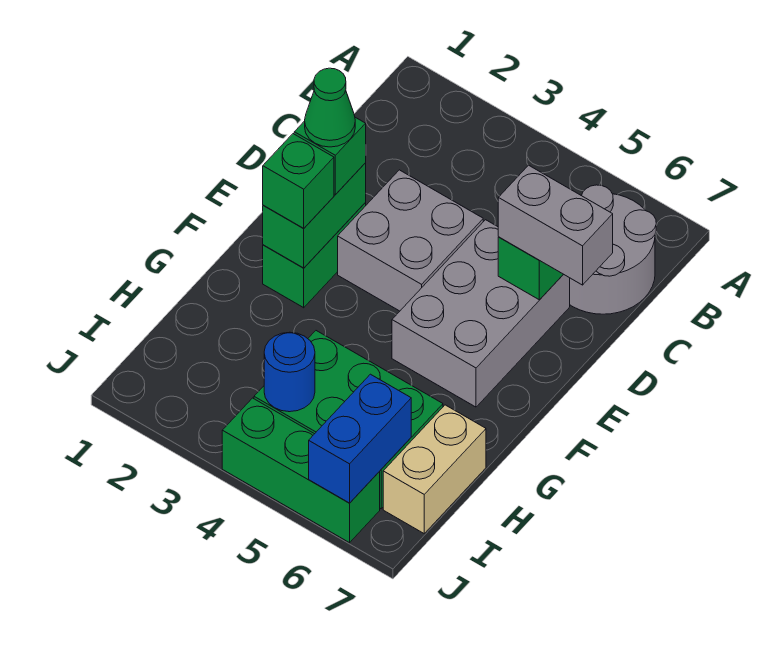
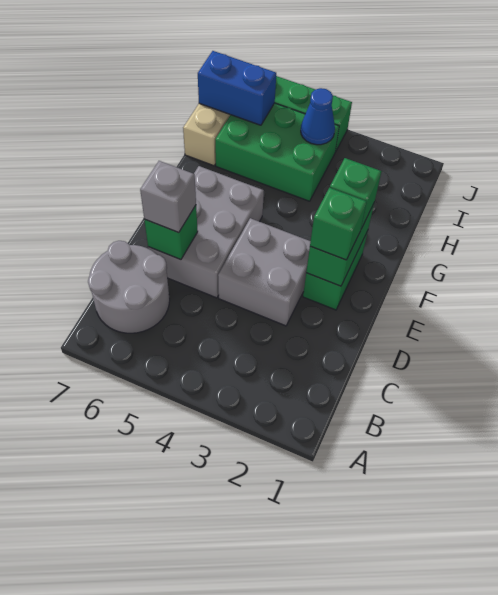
grey 1x2 brick [498,165,613,285] -> grey 1x1 brick [140,161,196,232]
green 1x1 cone [305,68,355,147] -> none
blue 1x1 round brick [264,332,315,412] -> blue 1x1 cone [301,88,335,145]
blue 1x2 brick [309,374,411,503] -> blue 1x2 brick turned to [198,51,276,125]

